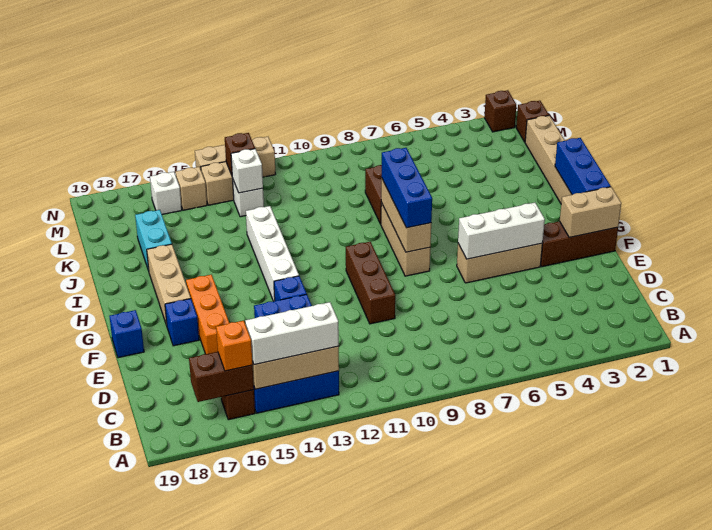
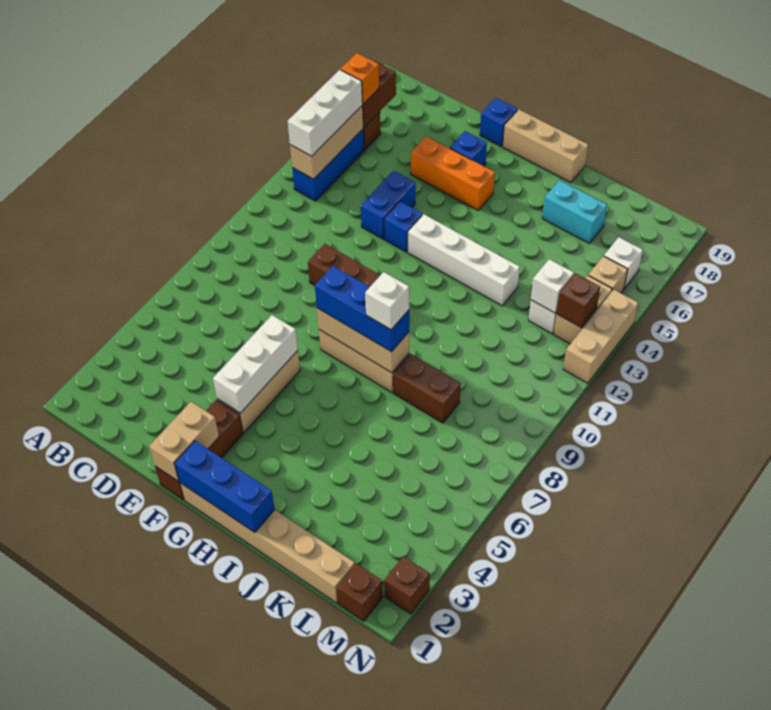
tan 1x3 brick [147,244,191,325] -> tan 1x3 brick moved to [503,109,588,183]
none -> white 1x1 brick [365,272,409,330]

